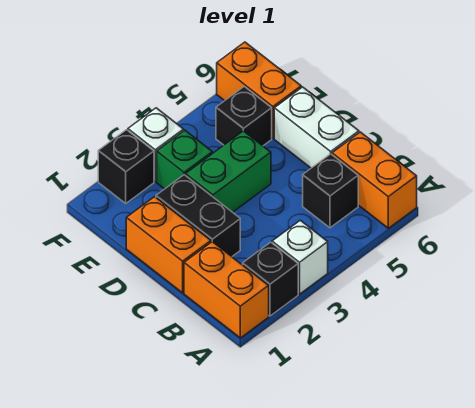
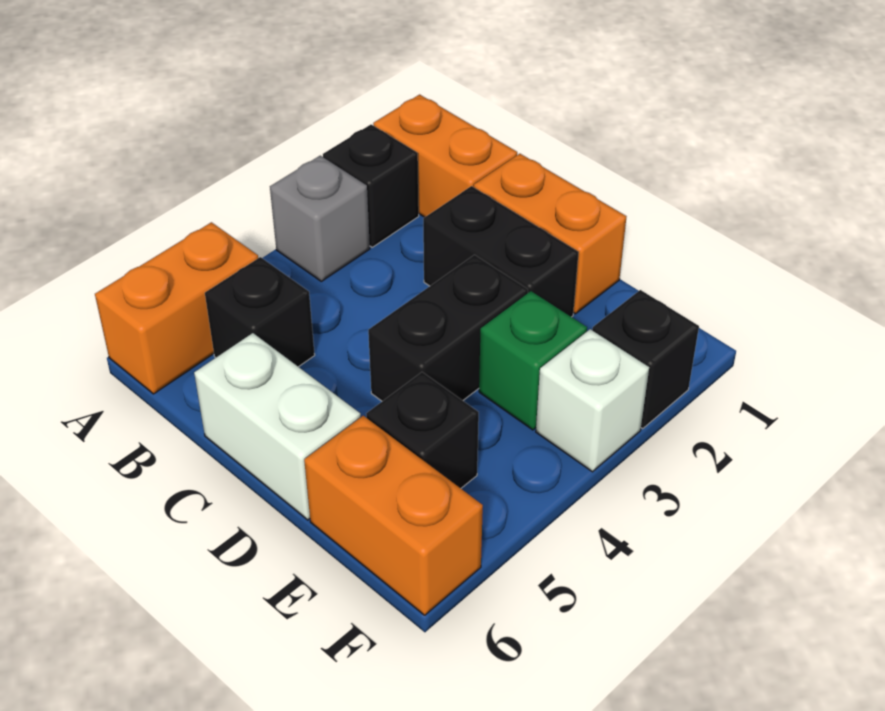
white 1x1 brick [272,220,328,294] -> grey 1x1 brick [270,156,370,281]
orange 1x2 brick [332,132,417,228] -> orange 1x2 brick turned to [95,222,258,394]
green 1x2 brick [186,131,271,212] -> black 1x2 brick [368,255,528,401]

